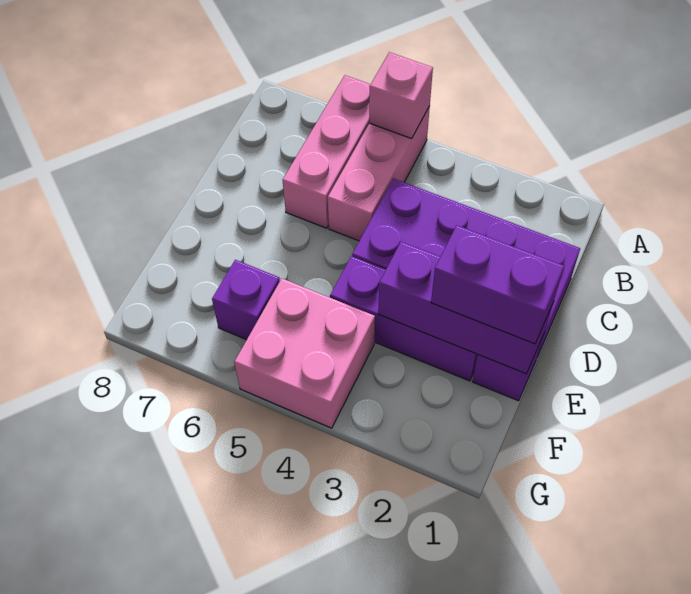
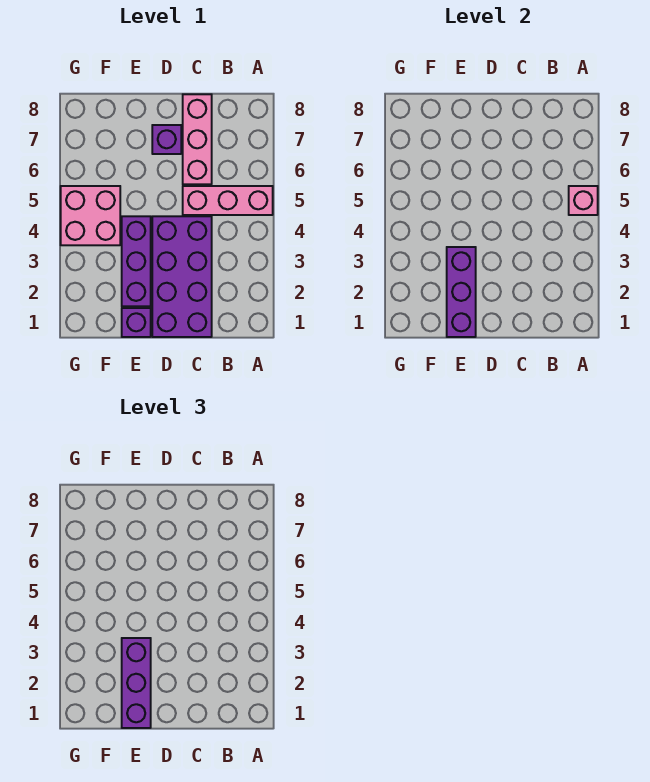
pink 1x3 brick [283,75,370,228] -> pink 1x3 brick turned to [183,94,212,184]
purple 1x2 brick [431,225,564,344] -> purple 1x3 brick [122,638,151,728]
purple 1x1 brick [212,260,280,340] -> purple 1x1 brick moved to [152,125,181,154]

